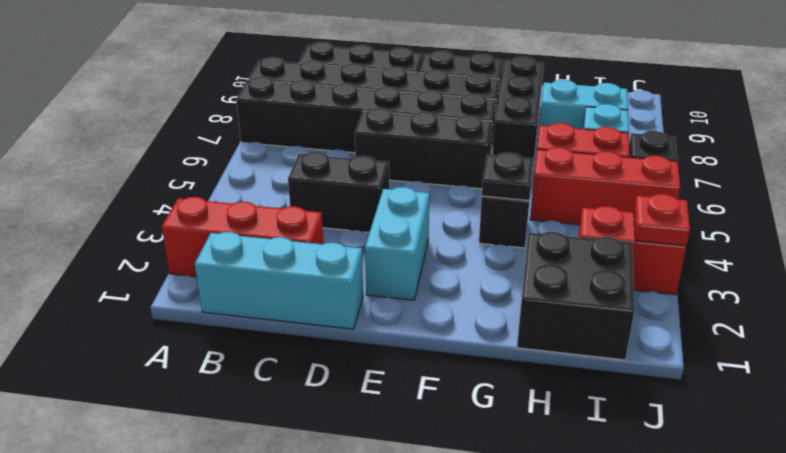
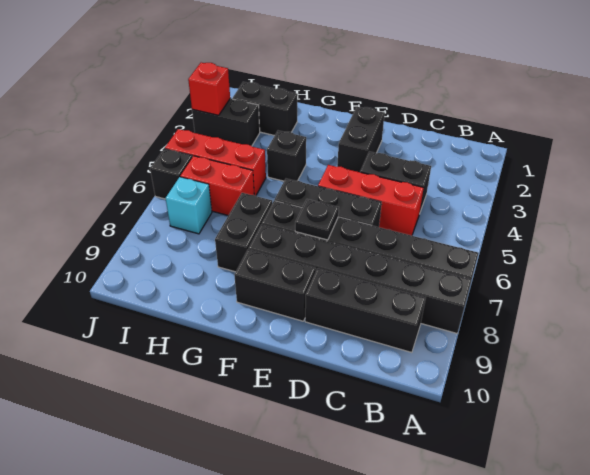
red 1x3 brick [162,197,323,277] -> red 1x3 brick moved to [318,165,424,236]
cyan 1x3 brick [195,232,363,329] -> none
cyan 1x2 brick [365,187,430,300] -> black 1x2 brick [337,107,385,172]
black 1x1 plate [482,152,534,200] -> black 1x1 plate moved to [295,199,339,240]
black 1x3 brick [492,57,544,165] -> black 1x2 brick [215,193,272,272]
black 2x2 brick [517,232,635,360] -> black 1x2 brick [232,82,298,136]
cyan 1x2 brick [540,80,628,129] -> none
red 1x2 brick [578,206,687,295] -> black 1x2 brick [192,99,260,146]
red 1x1 plate [634,194,690,246] -> red 1x1 brick [188,63,230,115]

